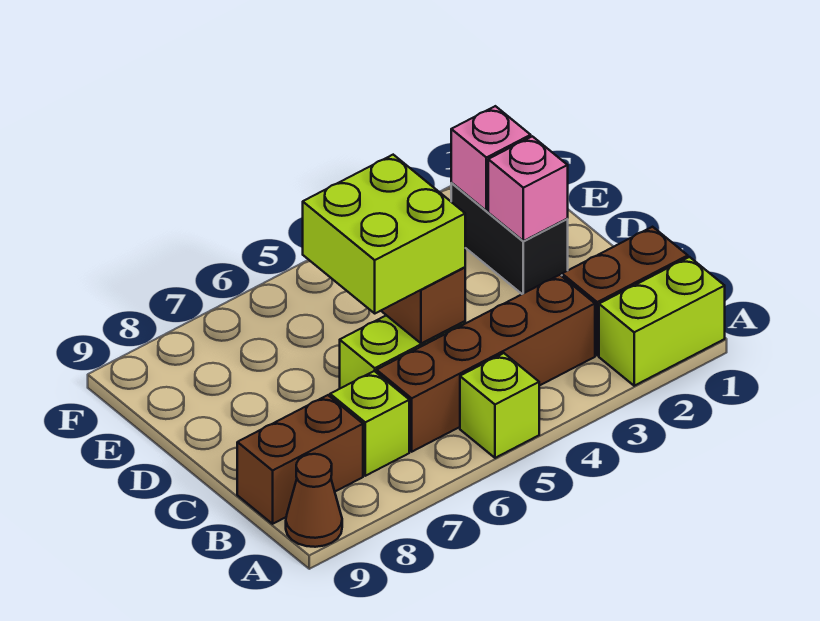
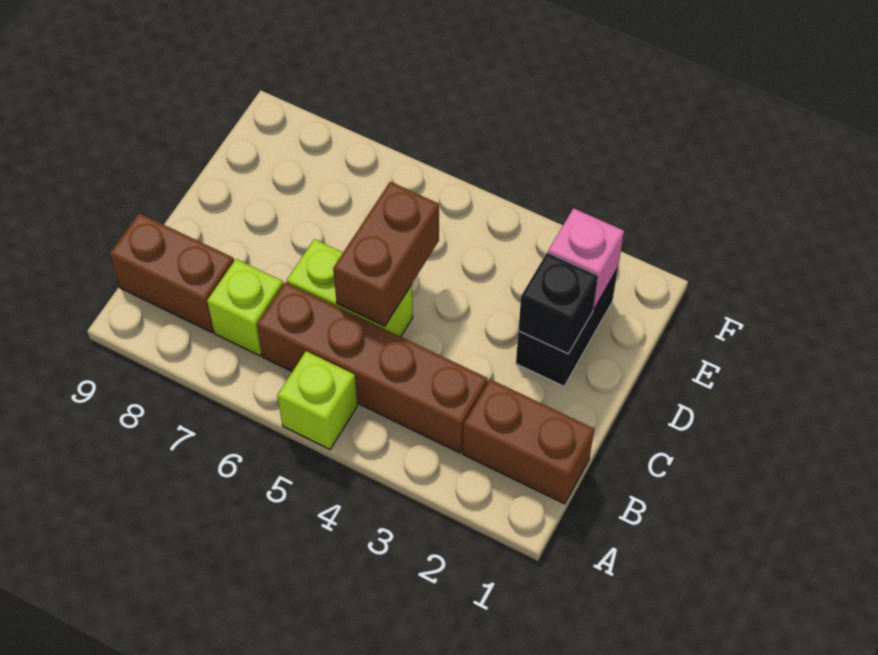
lime 1x2 brick [599,257,725,386] -> none
brown 1x1 cone [286,454,342,547] -> none
lime 2x2 brick [303,155,465,313] -> none
pink 1x1 brick [488,136,568,241] -> black 1x1 brick [518,253,598,354]

